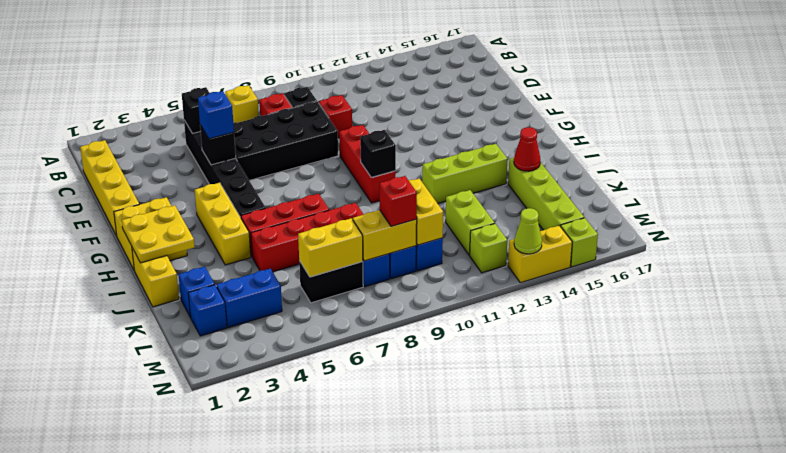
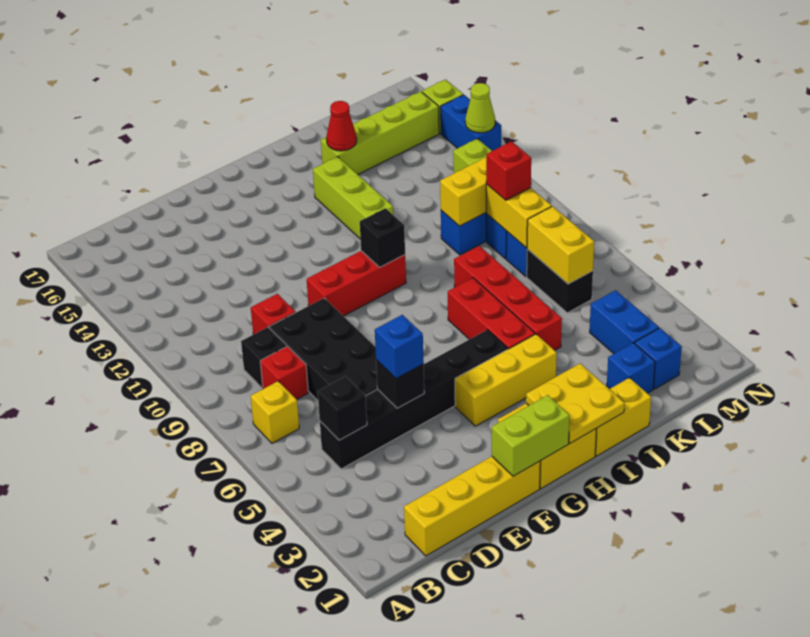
lime 1x2 brick [446,190,495,255] -> lime 1x2 brick moved to [492,395,570,476]
yellow 1x2 brick [508,225,572,283] -> blue 1x2 brick [441,95,501,151]

